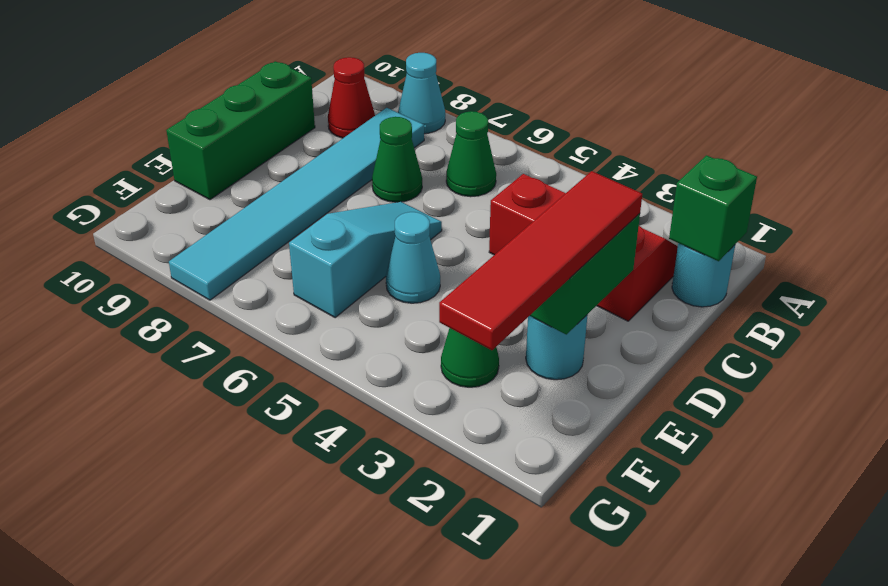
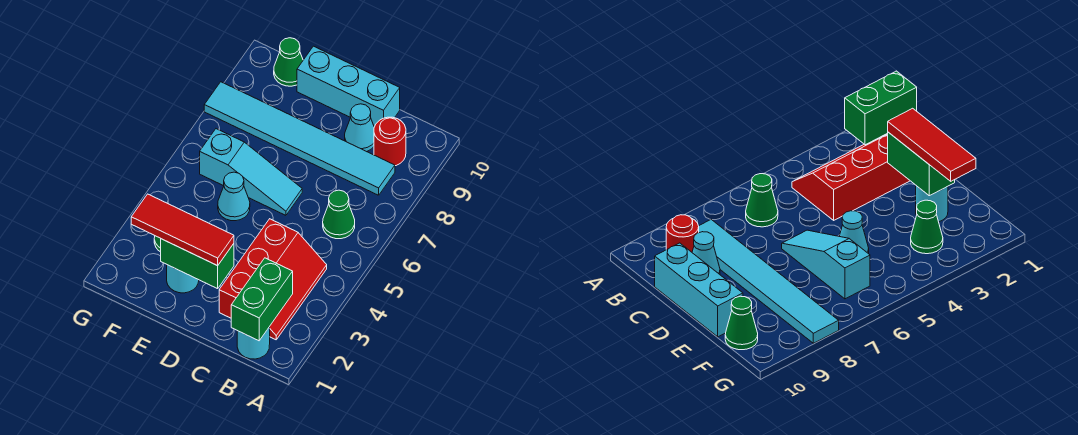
cyan 1x1 cone [398,53,445,134] -> cyan 1x1 cone moved to [345,104,374,152]
green 1x1 brick [669,155,757,261] -> green 1x2 brick [231,258,293,341]
red 1x1 cone [328,57,375,138] -> red 1x1 round brick [374,117,406,166]
green 1x1 cone [372,117,422,202] -> green 1x1 cone moved to [274,38,303,86]
green 1x3 brick [166,61,315,200] -> cyan 1x3 brick [297,46,400,127]
red 1x4 tile [439,171,642,350] -> red 1x3 tile [131,194,234,266]

